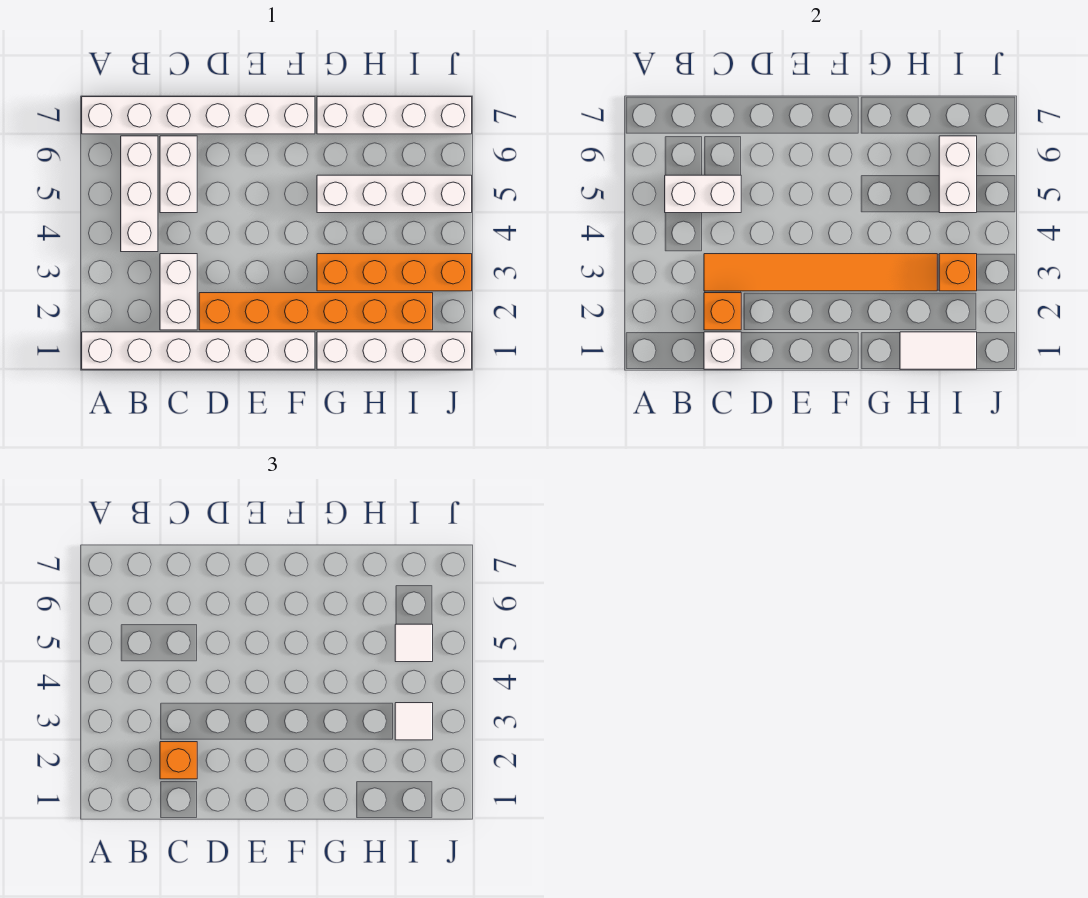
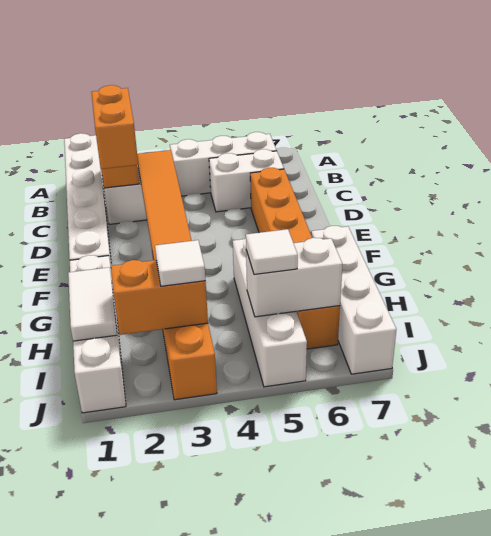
white 1x6 brick [82,97,315,134] -> none
white 1x2 brick [665,175,741,213] -> none
white 1x1 brick [704,332,741,369] -> none
orange 1x1 brick [160,742,197,779] -> orange 1x2 brick [91,85,138,169]
orange 1x6 brick [199,293,433,330] -> orange 1x6 brick moved to [250,168,340,349]
orange 1x1 brick [939,254,977,291] -> orange 1x2 brick [111,260,208,335]

